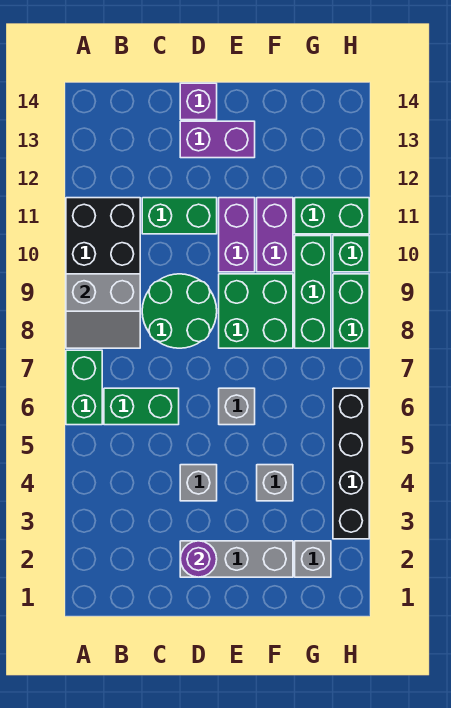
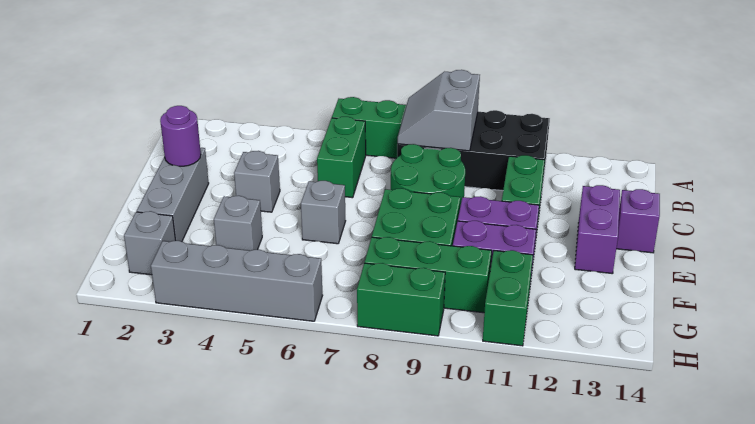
black 1x4 brick [333,388,369,539] -> grey 1x4 brick [151,241,322,321]
green 1x1 brick [333,236,369,272] -> none

